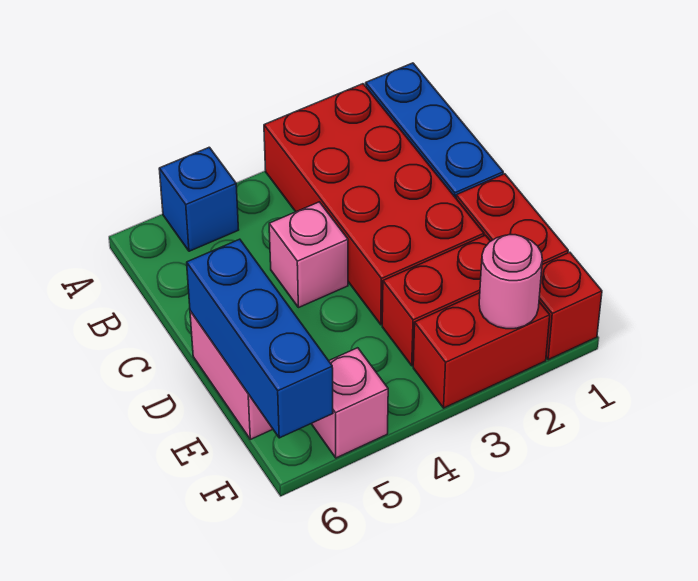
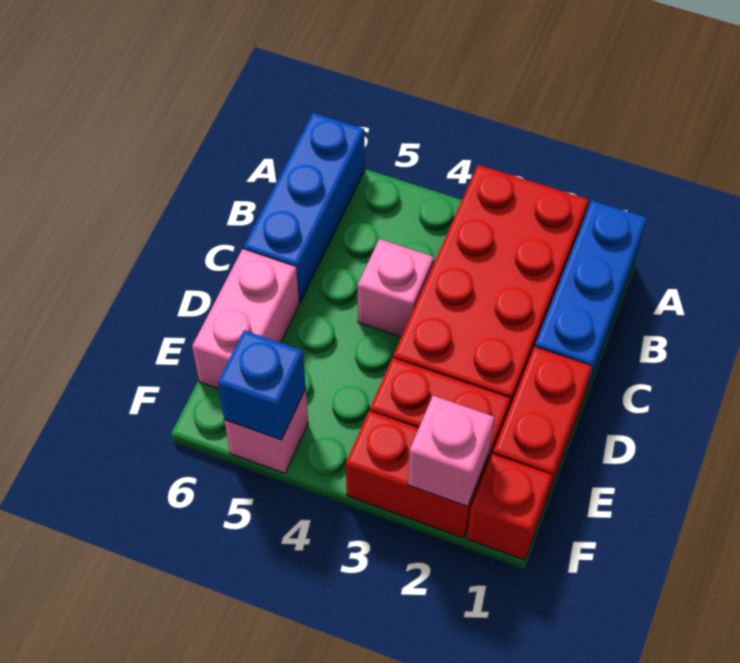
blue 1x1 brick [159,147,239,251] -> blue 1x1 brick moved to [218,330,306,440]
blue 1x3 brick [187,239,333,438] -> blue 1x3 brick moved to [244,113,365,303]
pink 1x1 round brick [479,234,542,329] -> pink 1x1 brick [408,396,494,507]

